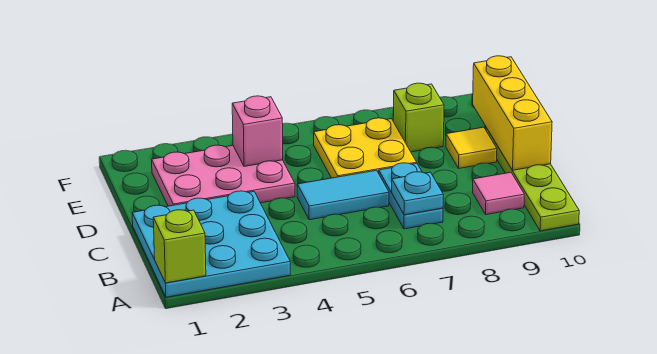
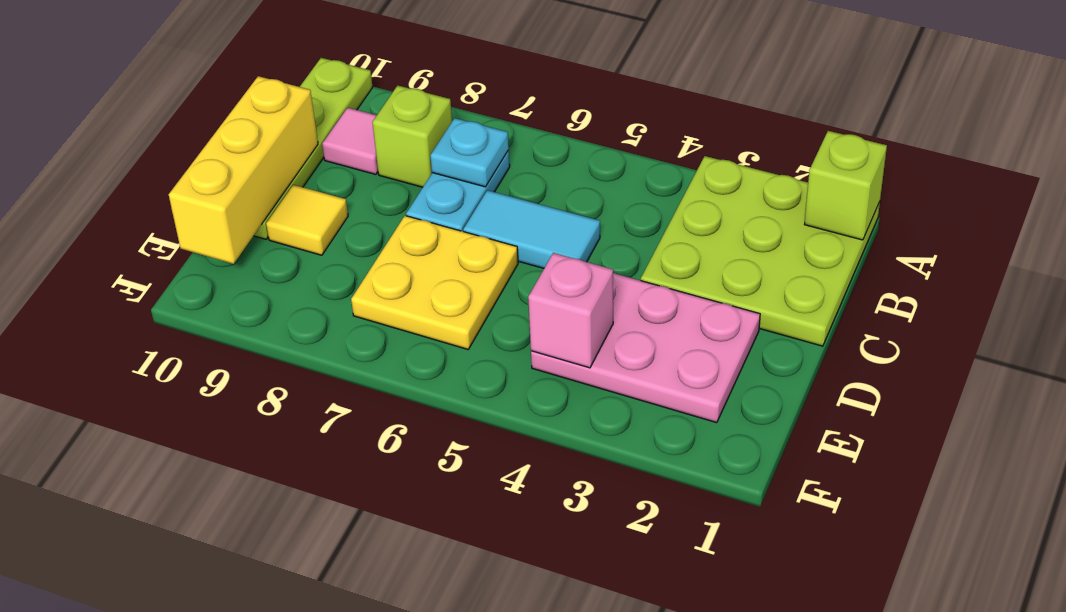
cyan 3x3 plate [132,191,290,297] -> lime 3x3 plate [641,156,880,346]
lime 1x1 brick [393,83,444,152] -> lime 1x1 brick moved to [372,85,452,187]

